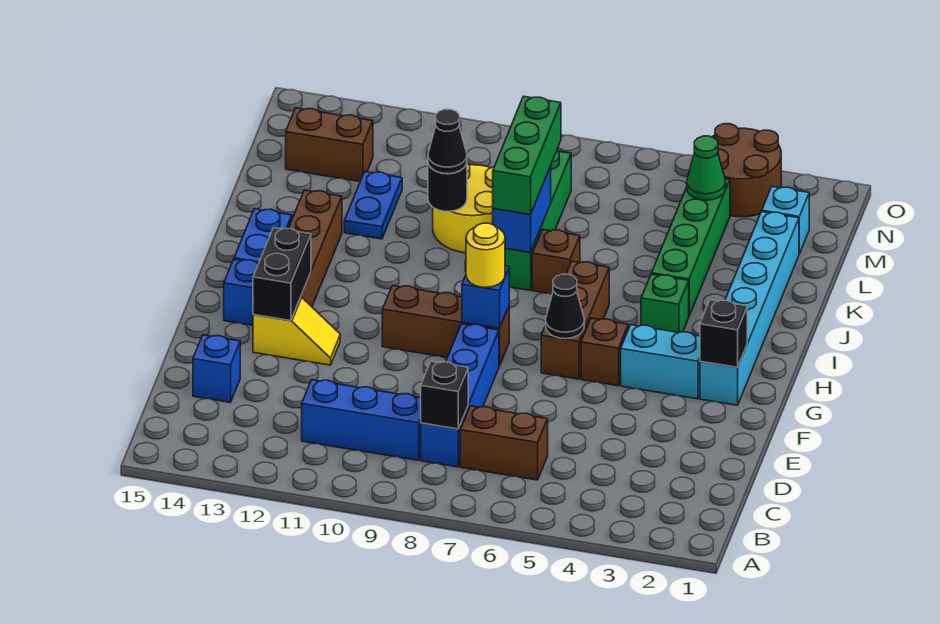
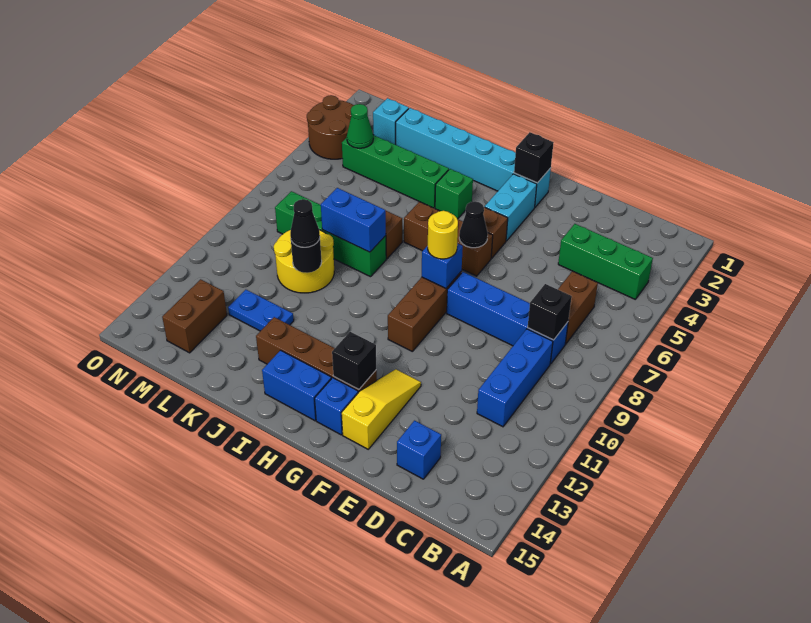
yellow 1x2 slope [253,297,340,365] -> yellow 1x3 slope [342,369,421,449]
black 1x2 brick [253,228,311,321] -> black 1x1 brick [332,332,376,389]
green 1x3 brick [493,96,561,215] -> green 1x3 brick moved to [558,224,653,299]

